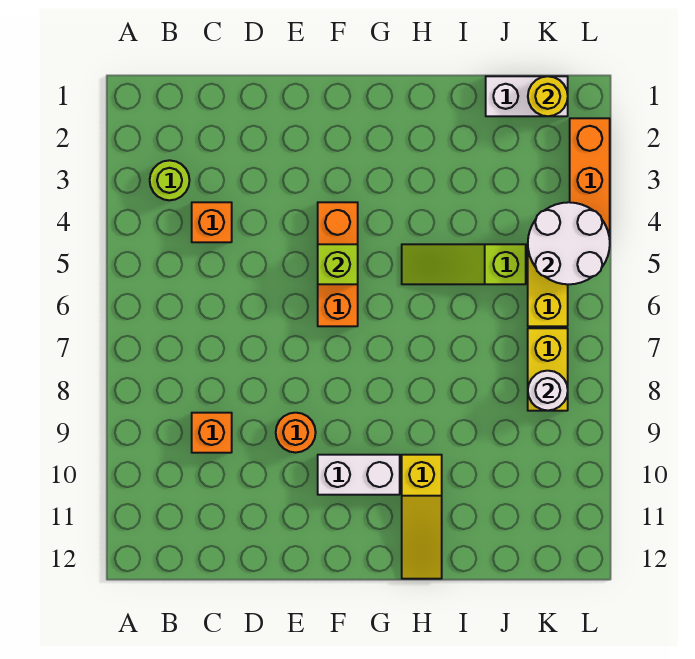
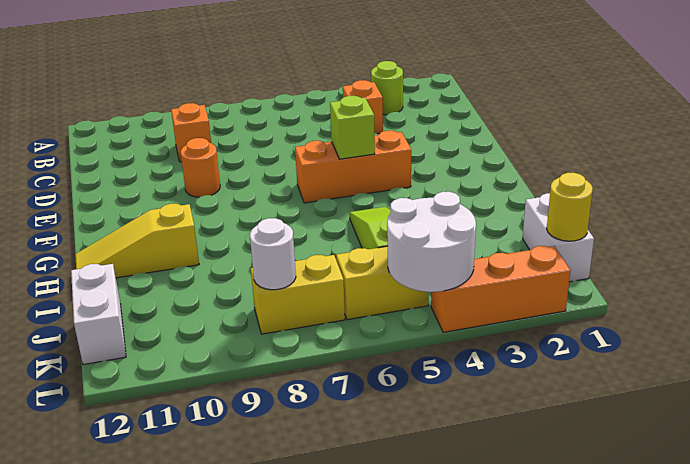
white 1x2 brick [318,455,400,495] -> white 1x2 brick moved to [71,264,126,365]

